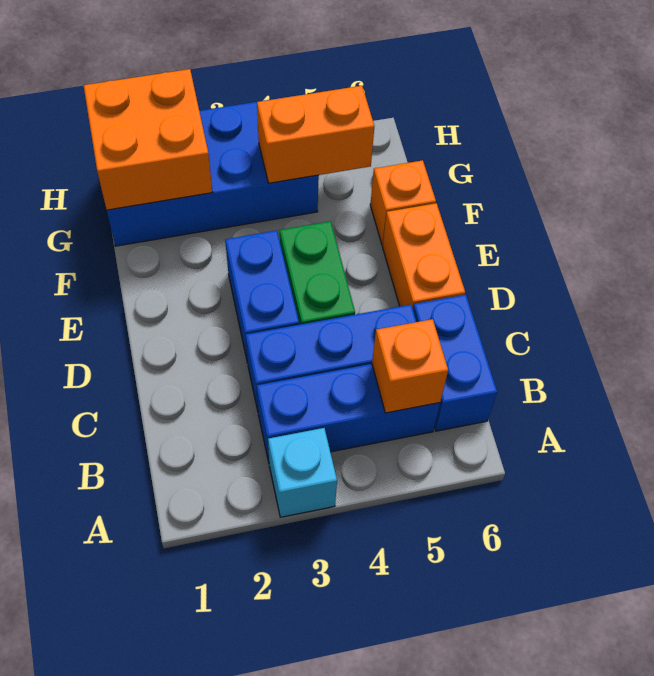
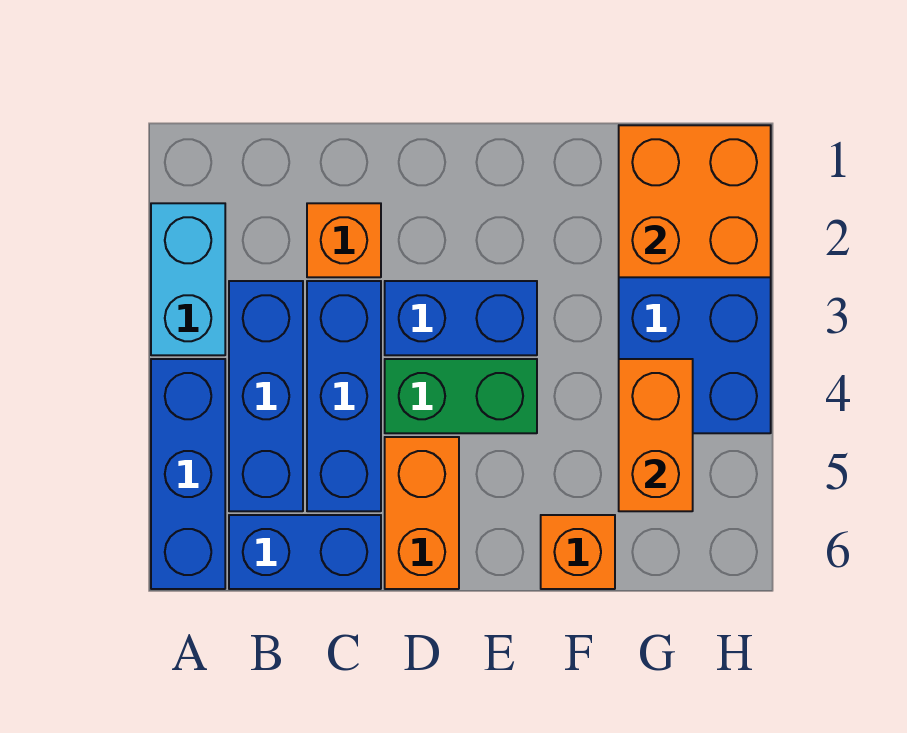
cyan 1x1 brick [268,428,337,517] -> cyan 1x2 brick [151,203,225,355]
none -> blue 1x3 brick [151,359,225,589]
orange 1x1 brick [372,319,448,413] -> orange 1x1 brick moved to [307,203,381,277]
orange 1x2 brick [383,203,465,308] -> orange 1x2 brick turned to [385,437,459,589]

